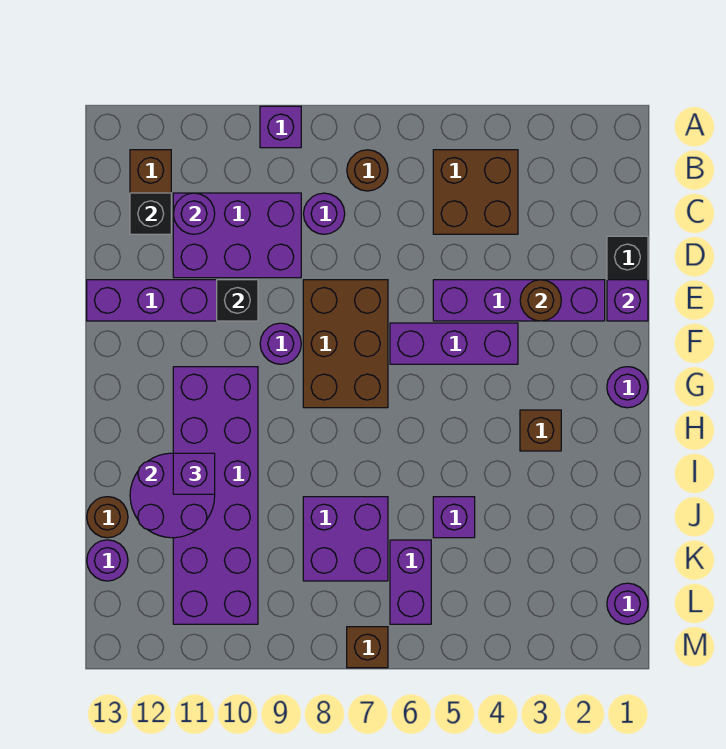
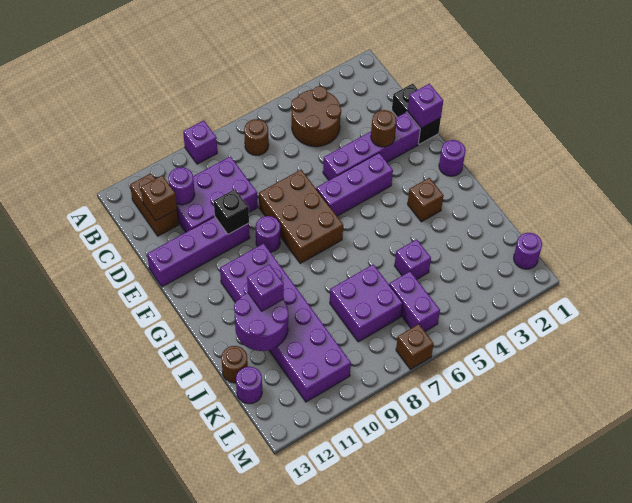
brown 2x2 brick [433,150,518,234] -> brown 2x2 round brick [291,86,341,147]
purple 1x1 round brick [304,193,345,234] -> none
black 1x1 brick [130,193,171,234] -> brown 1x1 brick [141,175,177,220]

